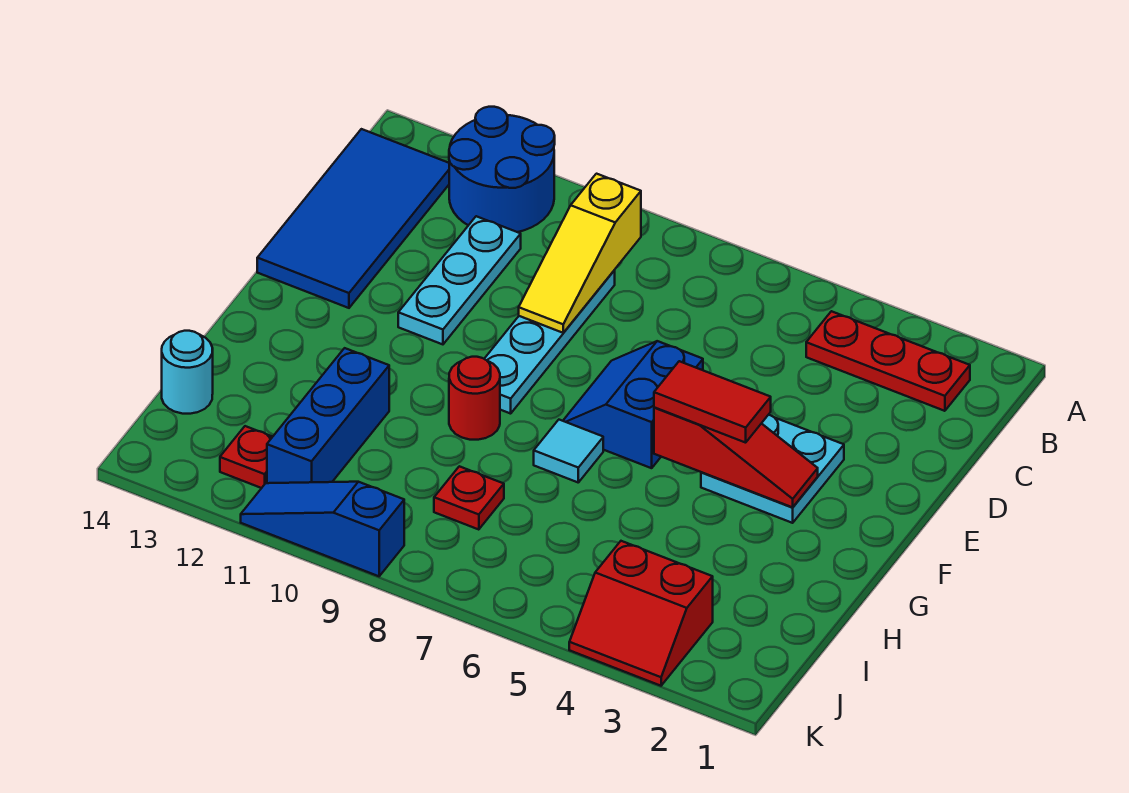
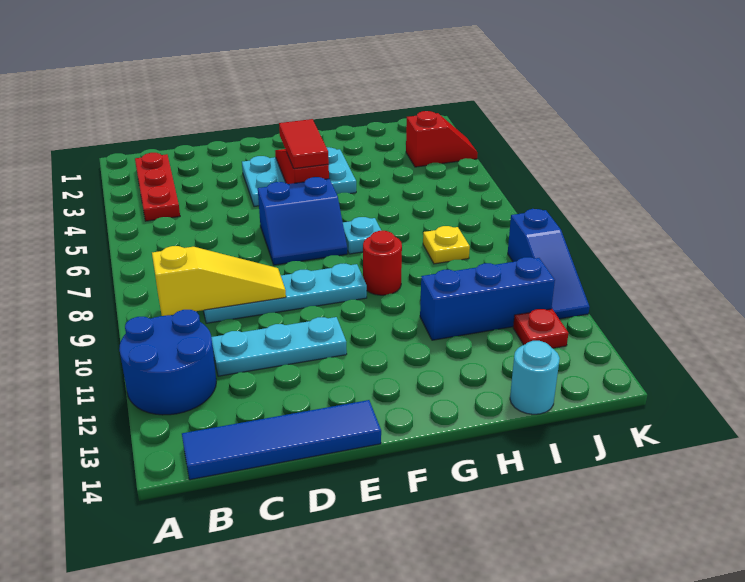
blue 2x4 tile [257,129,449,308] -> blue 1x4 tile [182,400,381,480]
cyan 2x2 plate [701,415,844,523] -> cyan 2x3 plate [242,147,356,207]
cyan 1x1 tile [534,420,603,482] -> cyan 1x1 plate [343,217,381,254]
red 1x1 plate [434,466,504,530] -> yellow 1x1 plate [423,226,470,264]
red 2x2 slope [569,541,713,686] -> red 1x2 slope [406,111,478,167]

